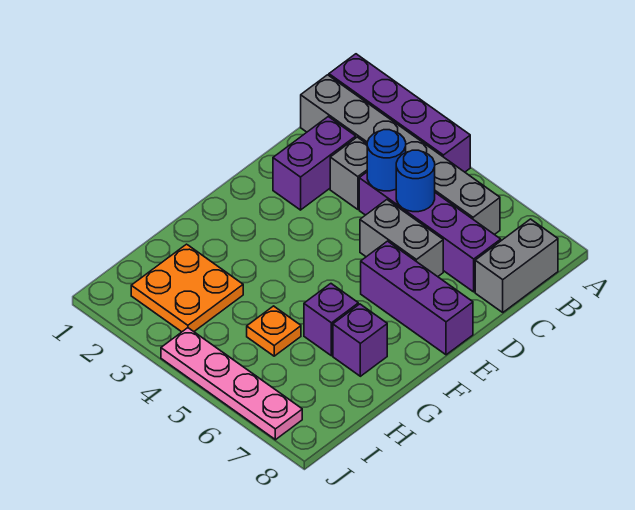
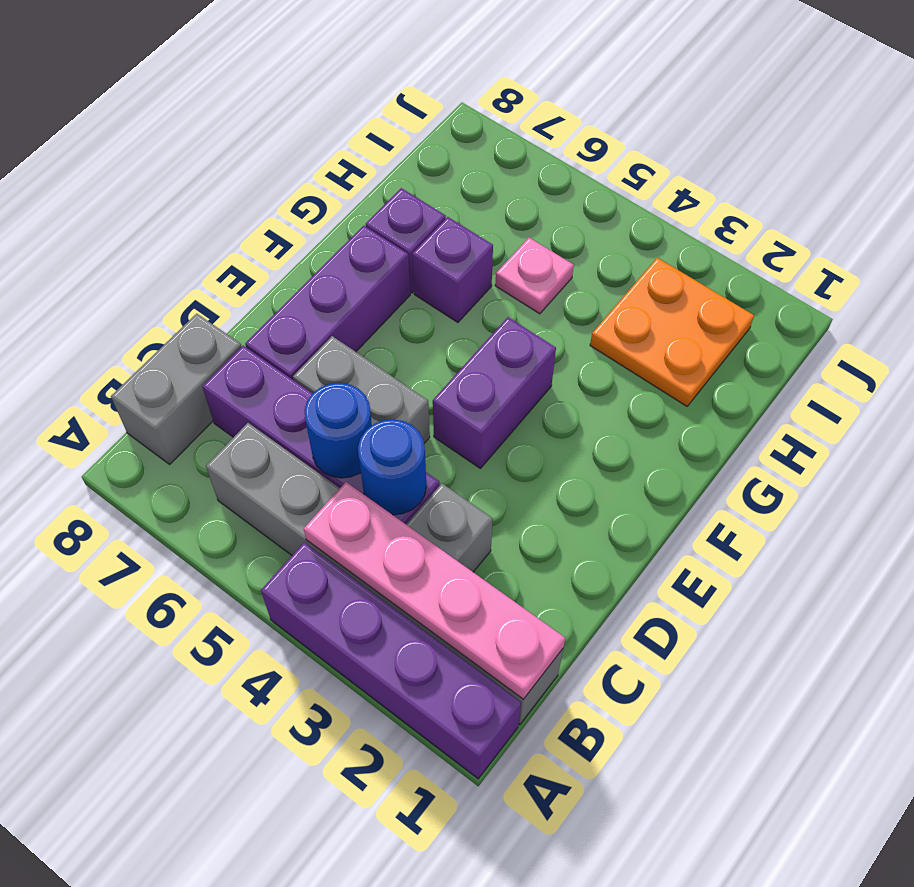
purple 1x2 brick [273,117,356,210] -> purple 1x2 brick moved to [433,317,556,468]
purple 1x3 brick [361,241,473,355] -> purple 1x3 brick turned to [245,226,410,380]
orange 1x1 plate [247,306,301,356] -> pink 1x1 plate [495,238,574,314]
pink 1x4 plate [161,328,302,440] -> pink 1x4 plate moved to [304,482,565,699]

